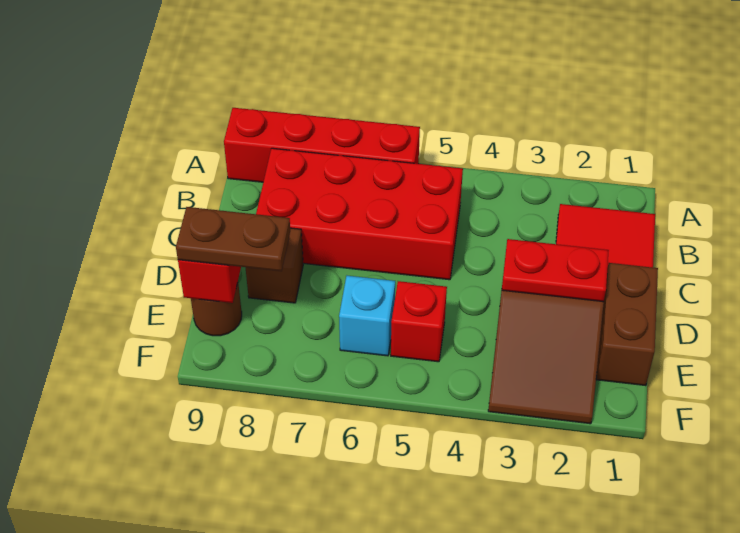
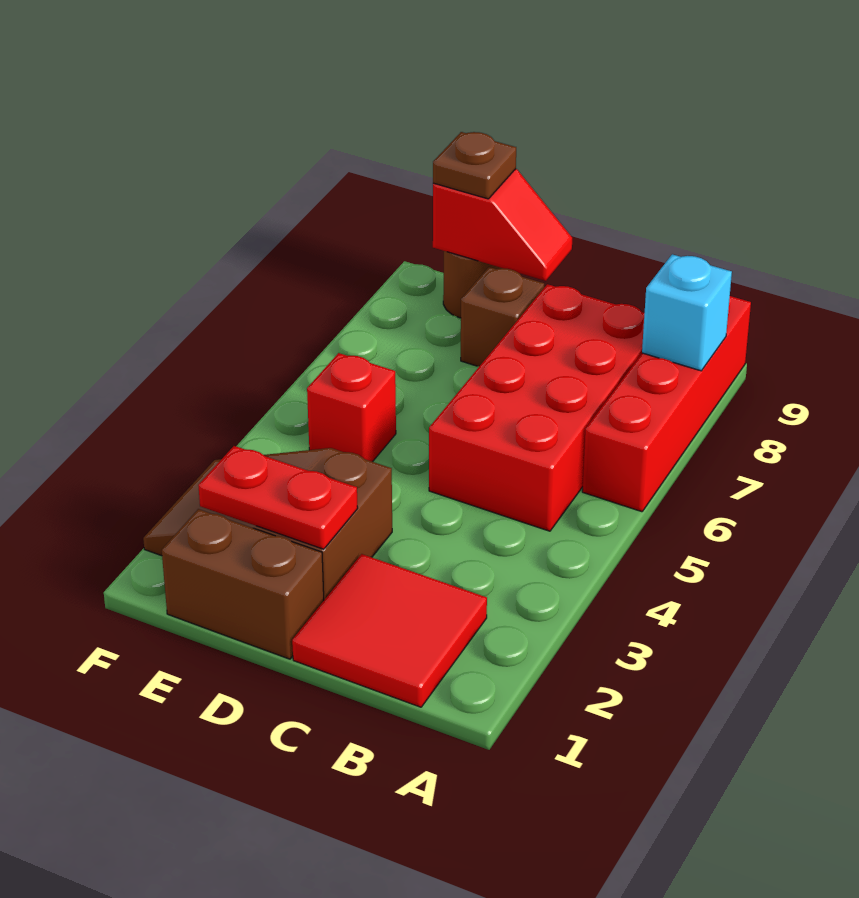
red 1x2 plate [502,239,609,302] -> red 1x2 plate turned to [198,446,358,549]
cyan 1x1 brick [339,276,395,356] -> cyan 1x1 brick moved to [642,254,732,371]
brown 1x2 plate [176,207,290,271] -> brown 1x1 plate [433,132,516,199]

